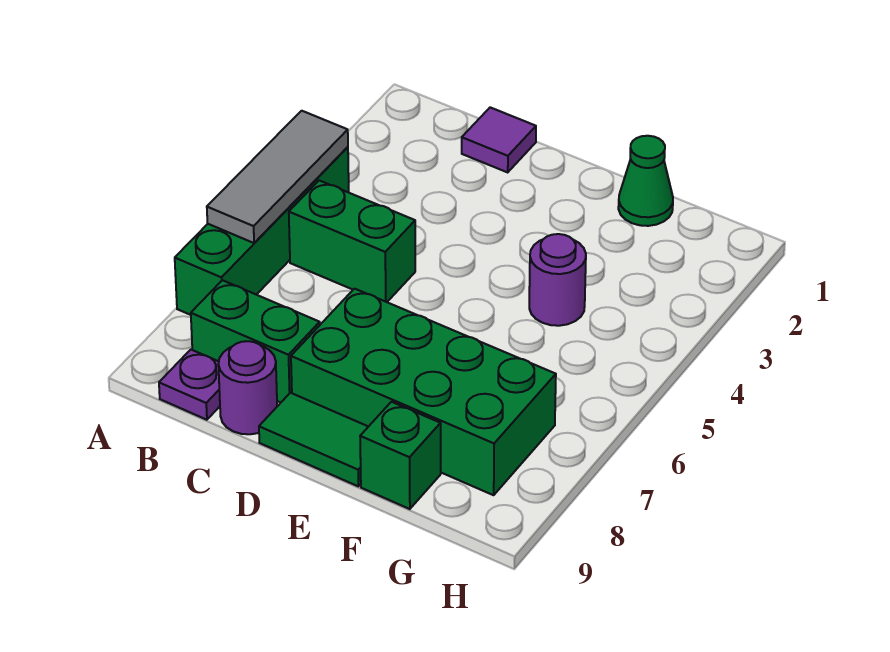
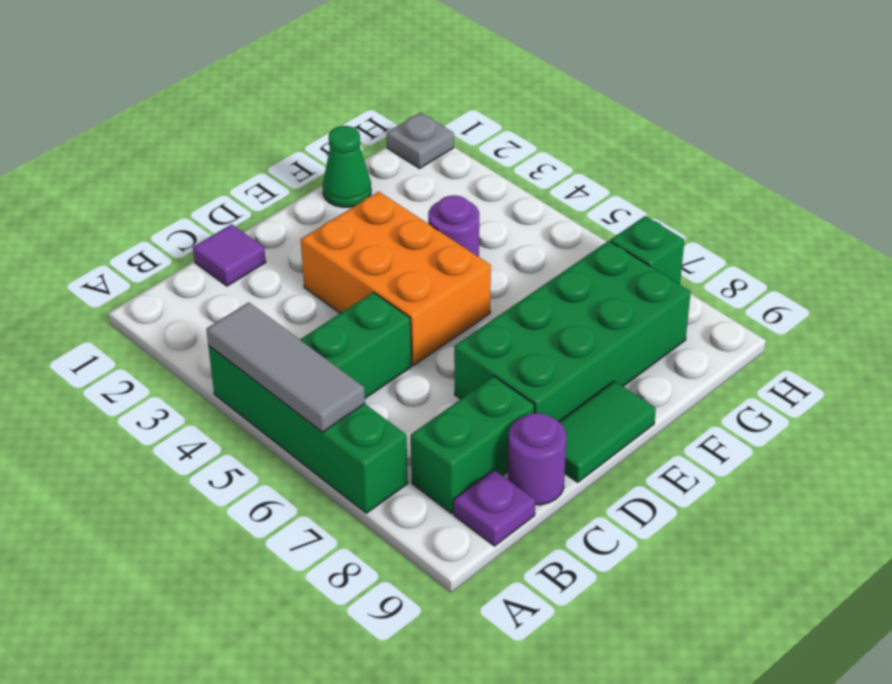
none -> orange 2x3 brick [301,192,491,365]
green 1x1 brick [360,402,441,509] -> green 1x1 brick moved to [610,216,684,284]
none -> grey 1x1 plate [387,113,454,168]

